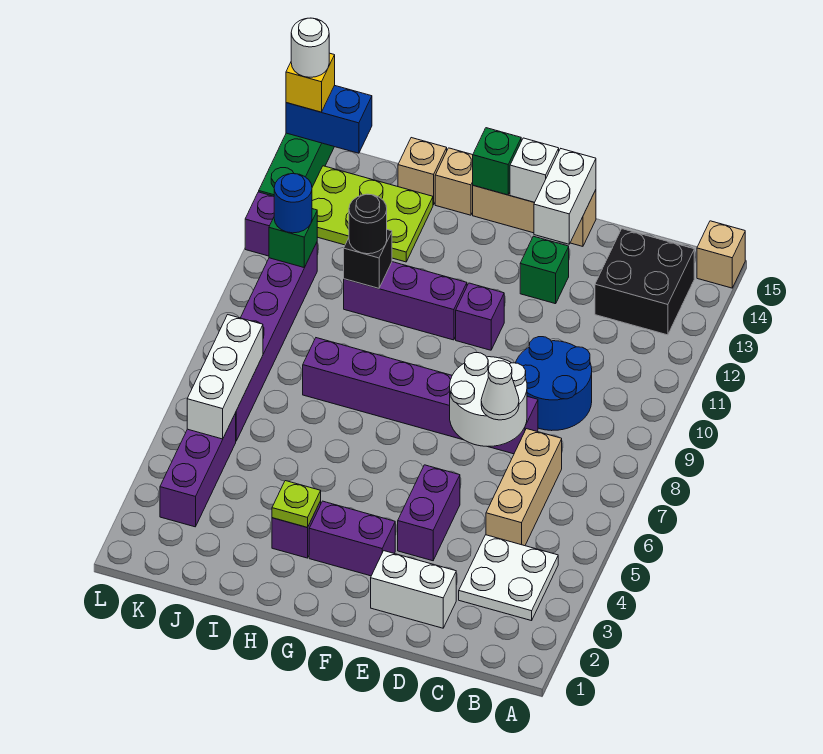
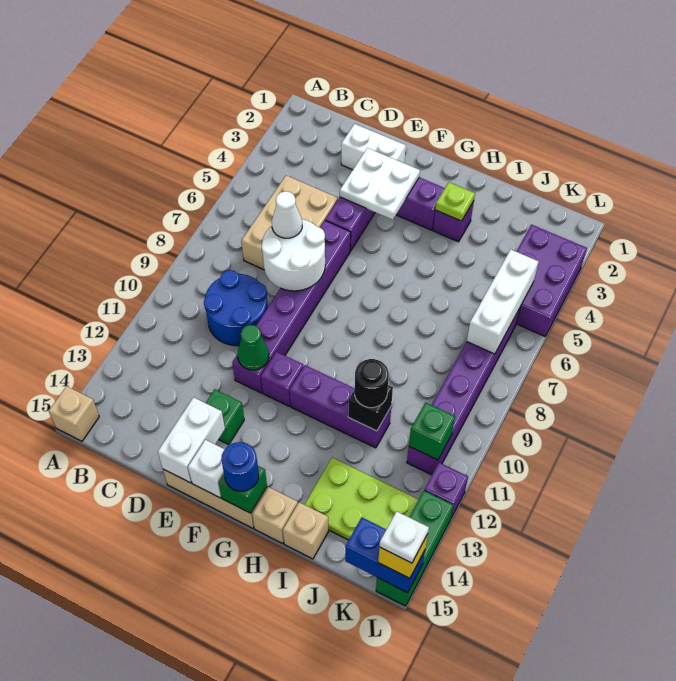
white 2x2 plate [459,535,558,621] -> white 2x2 plate moved to [340,148,420,220]
black 2x2 brick [595,229,694,335] -> none
tan 1x3 brick [486,429,562,546] -> tan 2x3 brick [241,175,338,270]
purple 1x6 brick [303,338,538,454] -> purple 1x6 brick turned to [232,221,351,393]
none -> green 1x1 cone [238,325,269,370]
purple 1x3 brick [160,413,236,527] -> purple 2x3 brick [516,225,587,336]
blue 1x1 round brick [274,174,312,233] -> blue 1x1 round brick moved to [221,442,259,491]
white 1x1 round brick [291,18,329,77] -> white 1x1 plate [379,511,429,563]

